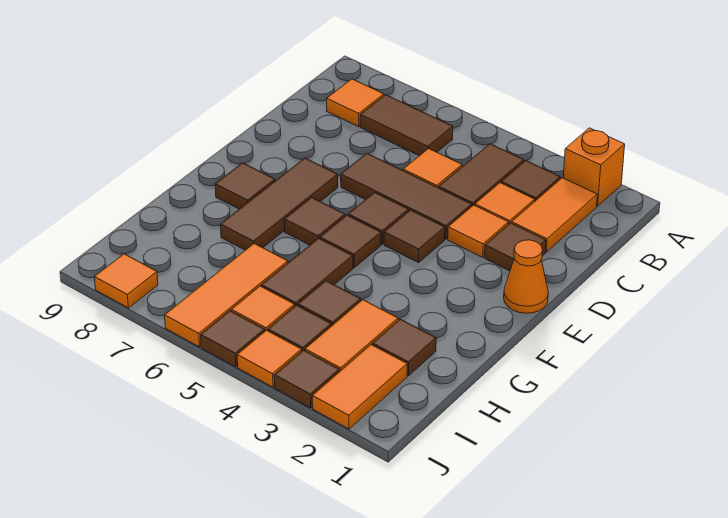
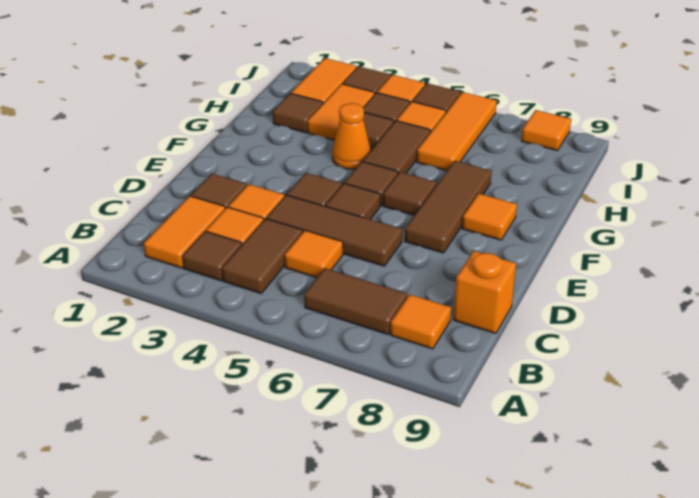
orange 1x1 brick [563,128,625,206] -> orange 1x1 brick moved to [453,251,516,333]
orange 1x1 cone [504,240,548,313] -> orange 1x1 cone moved to [332,103,371,169]
brown 1x1 tile [215,163,275,209] -> orange 1x1 tile [462,193,517,240]

